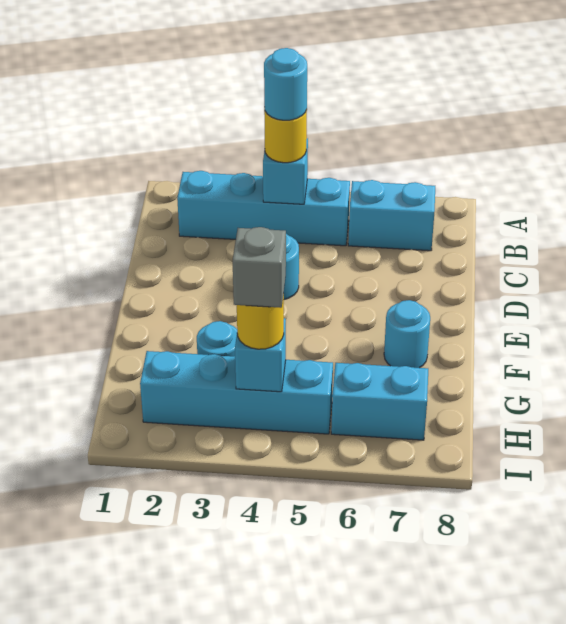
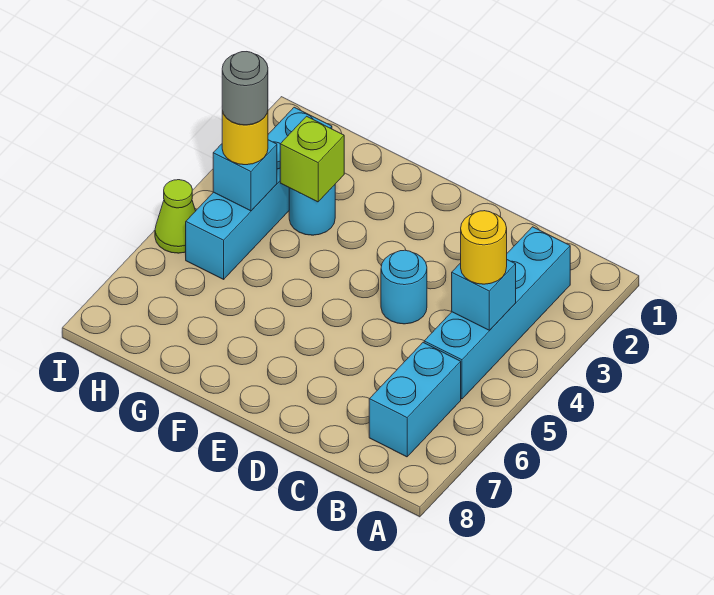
cyan 1x1 round brick [264,48,307,120] -> none
cyan 1x1 round brick [384,300,430,368] -> none
none -> lime 1x1 brick [280,116,344,202]
grey 1x1 brick [233,227,286,308] -> grey 1x1 round brick [222,52,268,125]
cyan 1x2 brick [331,363,428,440] -> none
none -> lime 1x1 cone [155,180,195,253]

